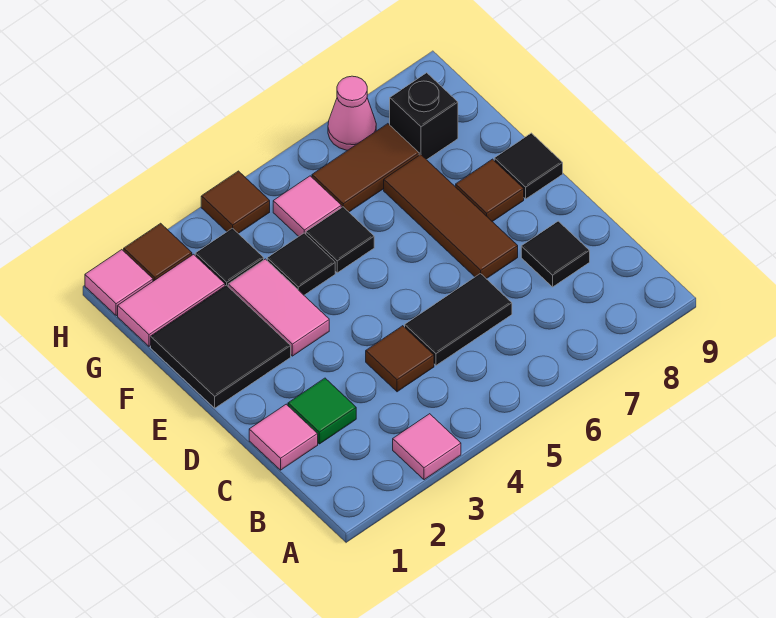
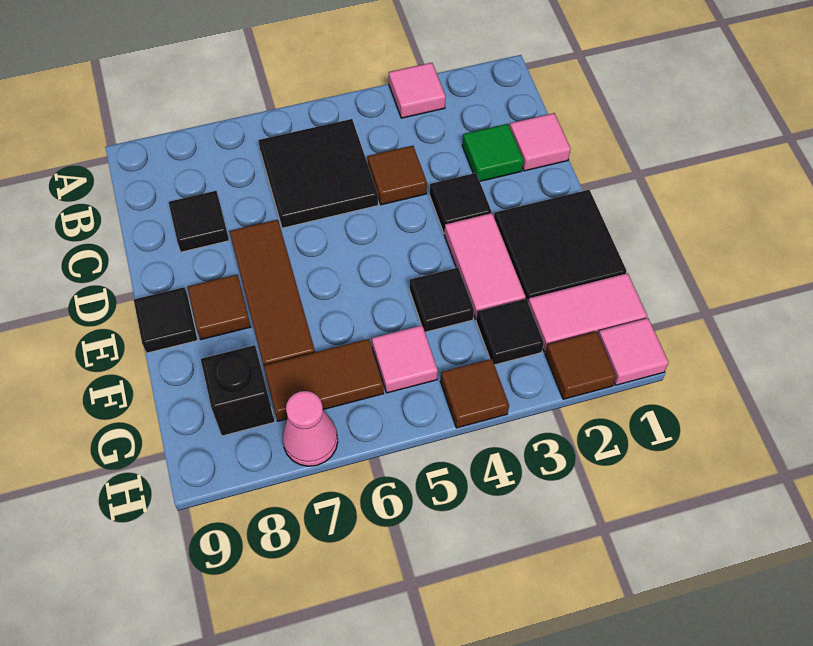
black 1x2 tile [405,273,512,365] -> black 2x2 tile [258,119,378,228]
black 1x1 tile [306,207,374,273] -> black 1x1 tile moved to [430,173,491,233]

